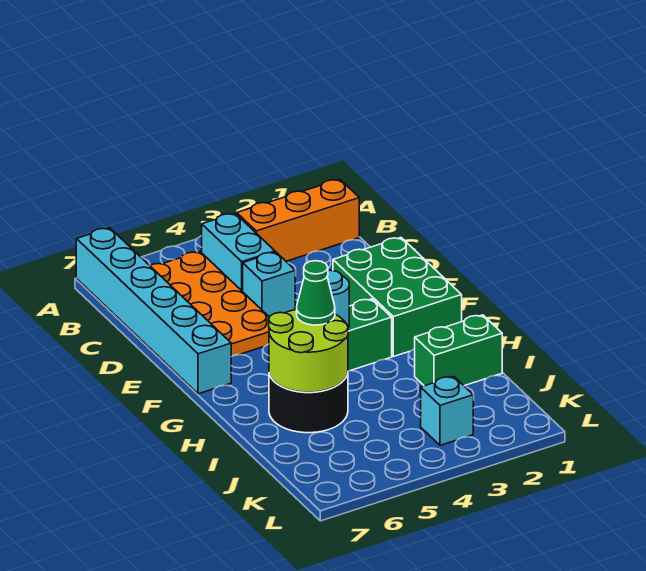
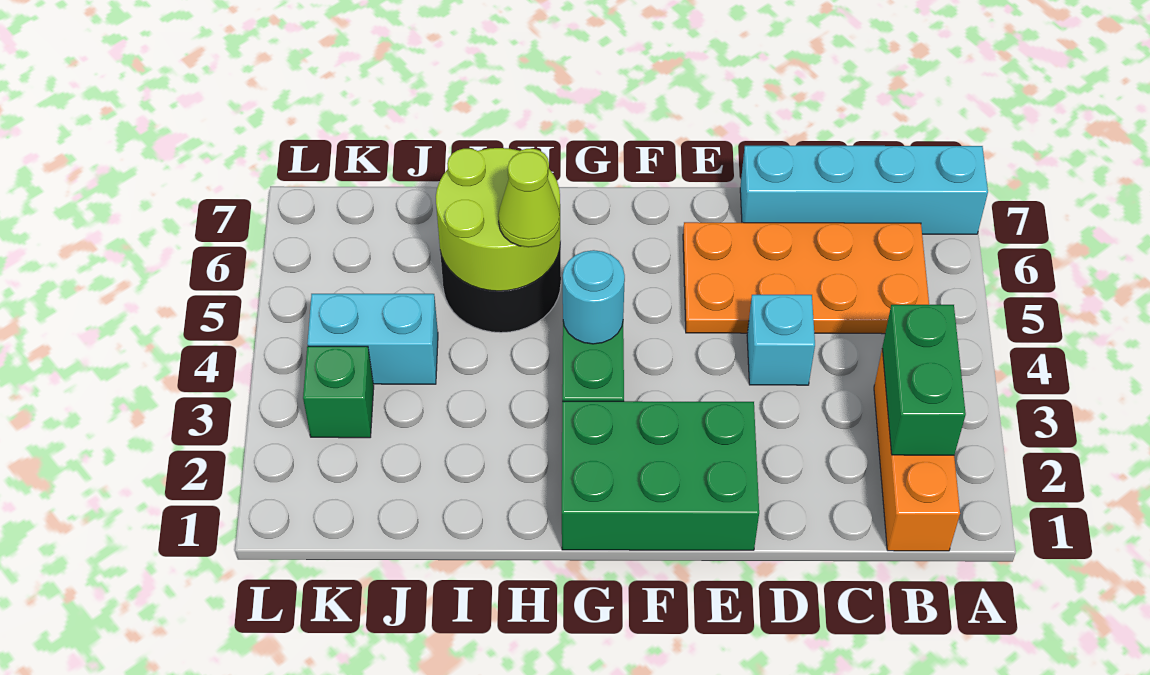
cyan 1x6 brick [76,228,231,394] -> cyan 1x4 brick [740,146,988,234]
cyan 1x2 brick [202,213,275,292] -> cyan 1x2 brick moved to [307,294,438,384]
green 1x1 cone [297,261,335,325] -> lime 1x1 cone [498,152,560,247]
green 1x2 brick [415,315,502,386] -> green 1x2 brick moved to [882,305,966,455]
cyan 1x1 brick [421,376,473,445] -> green 1x1 brick [303,346,374,438]

